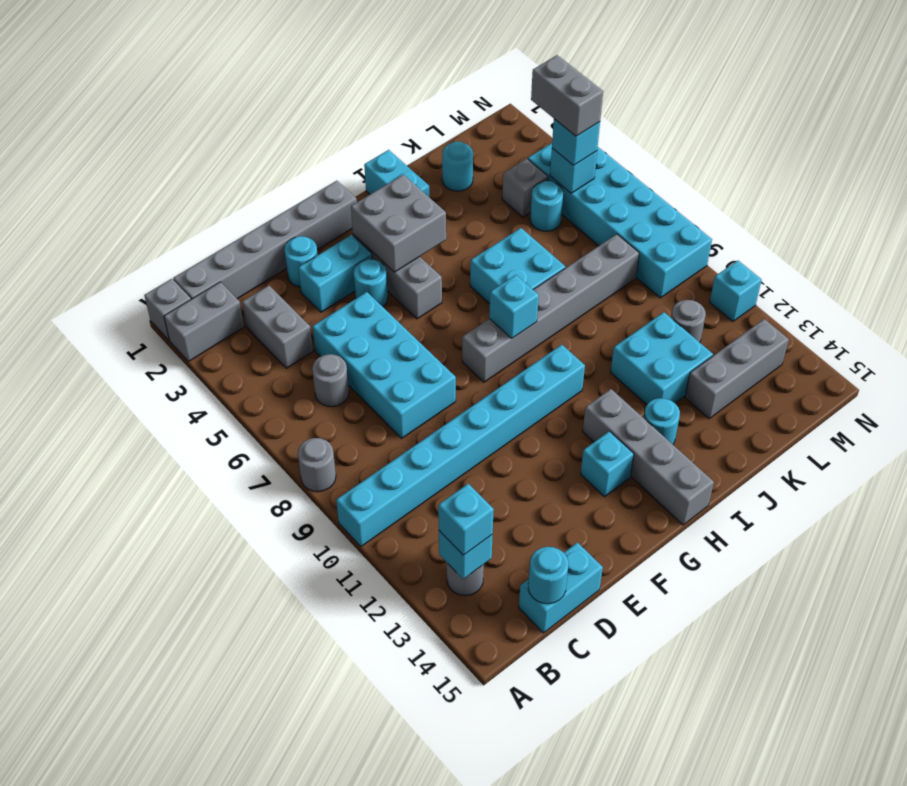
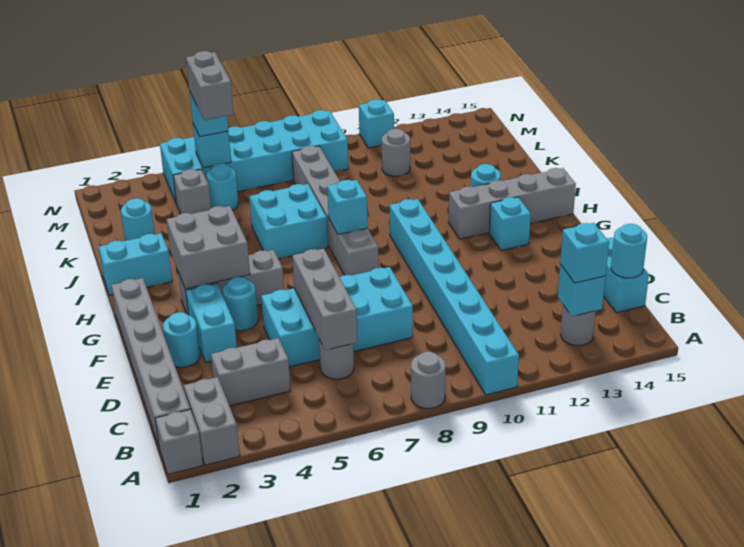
cyan 2x2 brick [611,312,713,405] -> none
grey 1x3 brick [685,319,789,419] -> grey 1x3 brick moved to [292,249,358,350]
grey 1x2 brick [531,55,603,136] -> grey 1x2 brick turned to [186,51,234,120]

